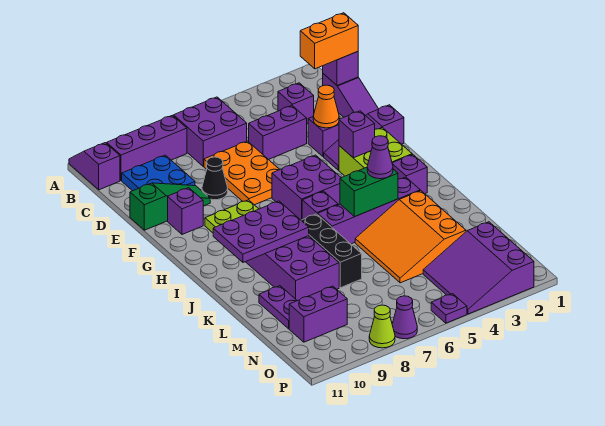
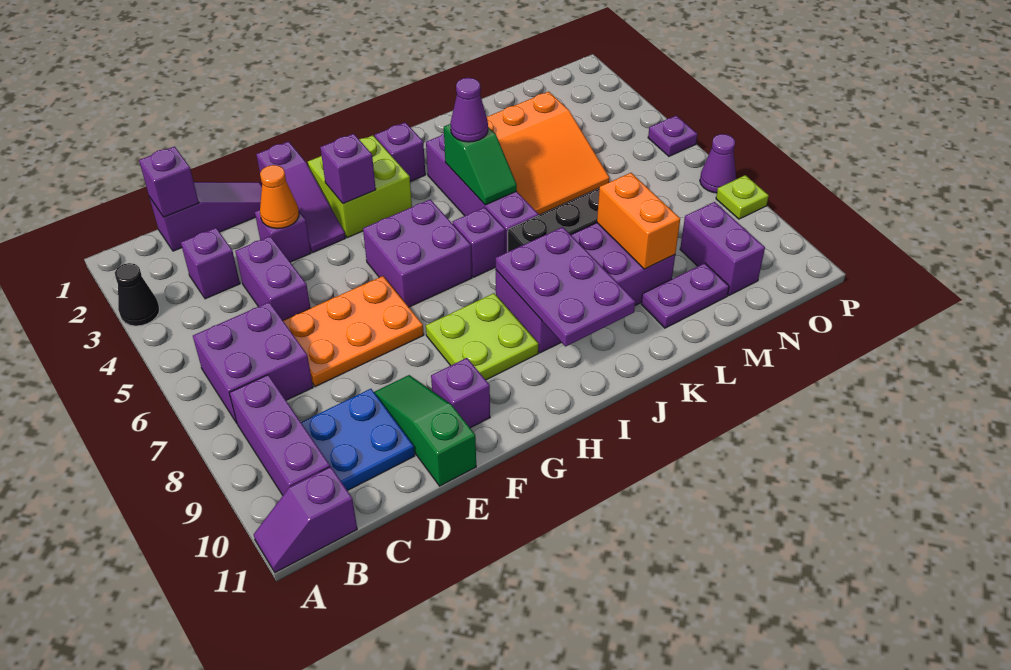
orange 1x2 brick [300,13,358,69] -> orange 1x2 brick moved to [597,173,680,269]
black 1x1 cone [202,157,228,200] -> black 1x1 cone moved to [115,263,159,326]
green 1x2 brick [340,167,398,217] -> green 1x2 slope [444,124,517,205]
purple 3x3 slope [423,222,534,314] -> none
lime 1x1 cone [369,305,395,348] -> lime 1x1 plate [716,175,769,219]

